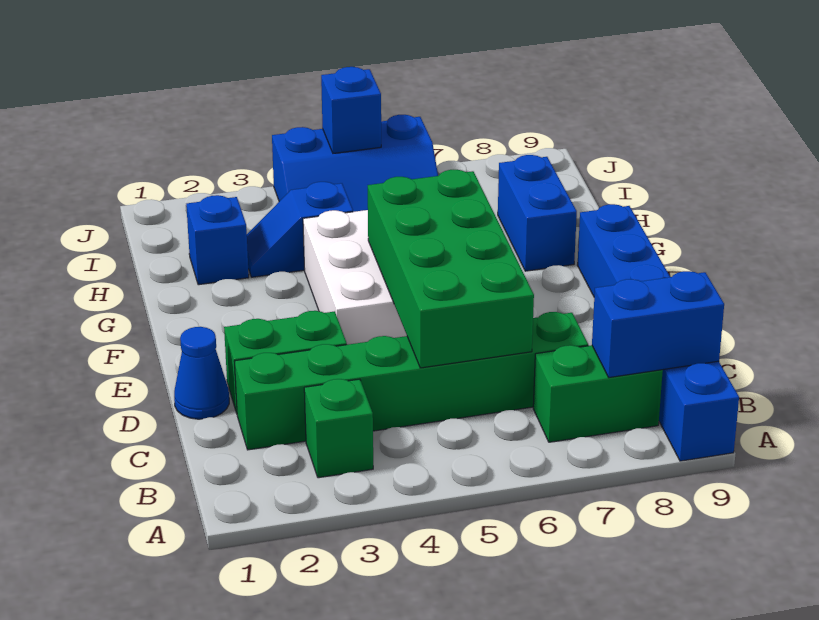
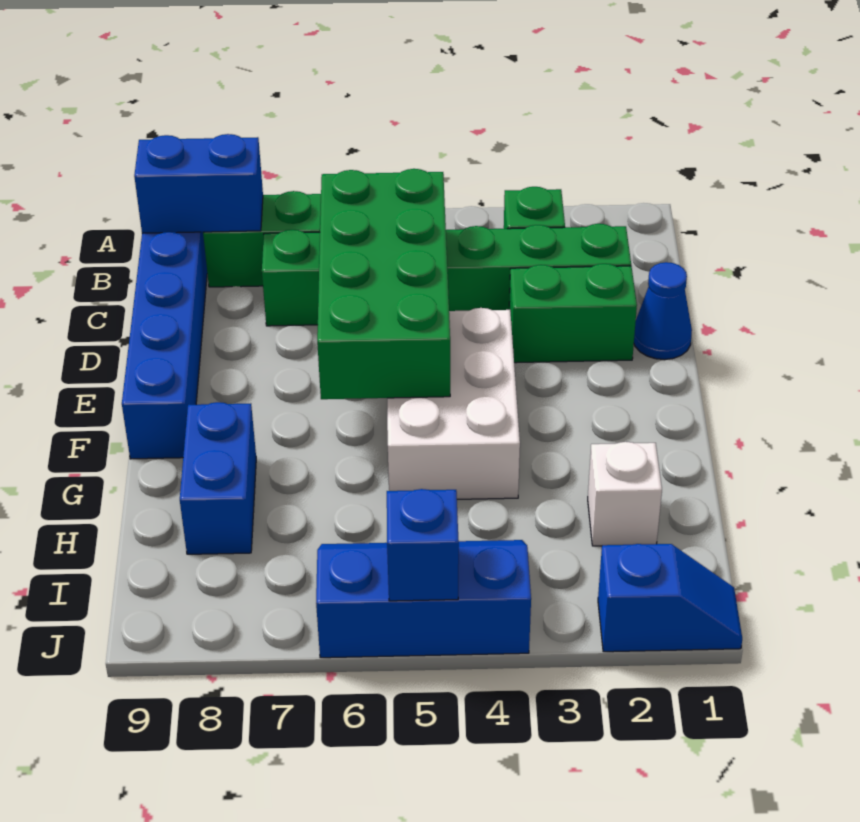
blue 1x1 brick [186,195,249,285] -> white 1x1 brick [588,442,662,546]
blue 1x2 slope [247,182,353,277] -> blue 1x2 slope moved to [598,544,742,652]

